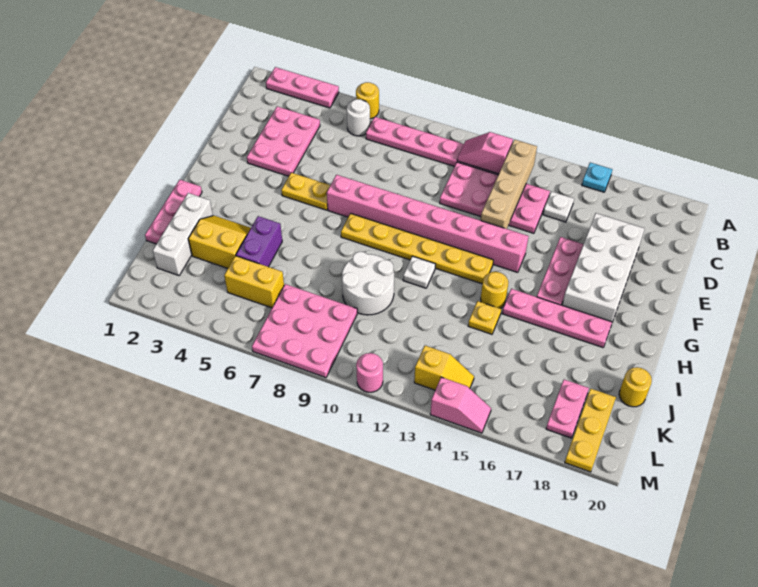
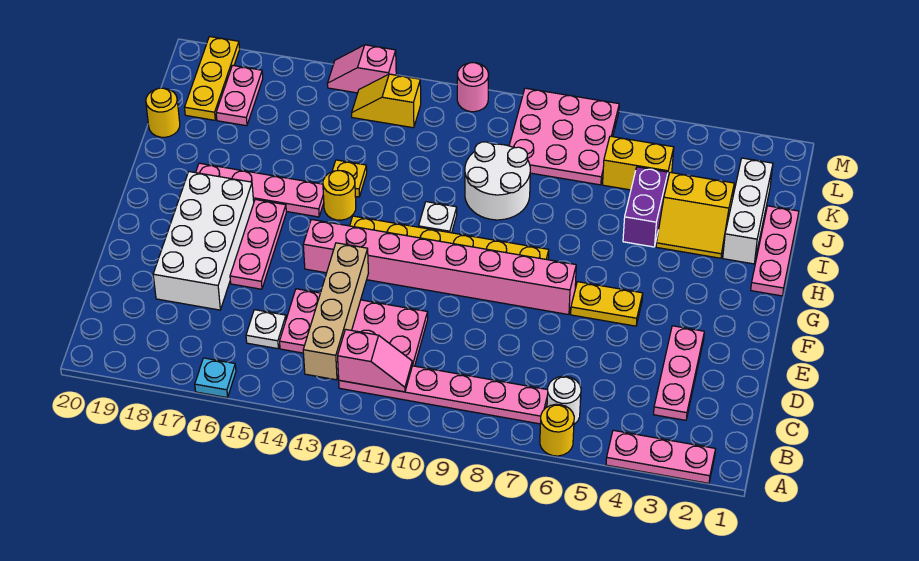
pink 2x3 plate [247,106,320,176] -> pink 1x3 plate [654,326,704,420]

